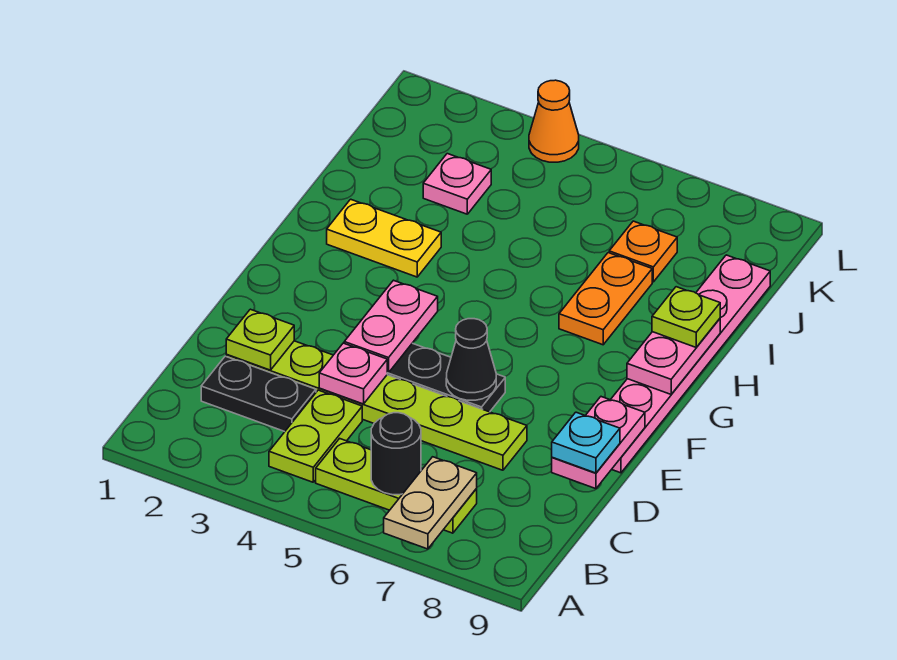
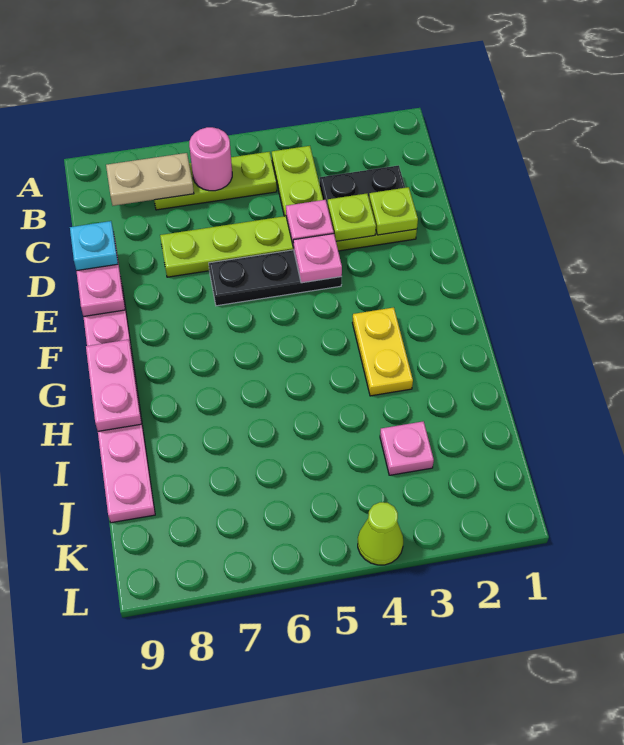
tan 1x2 plate [384,457,477,549] -> tan 1x2 plate turned to [106,153,194,206]
black 1x1 round brick [371,413,421,495] -> pink 1x1 round brick [189,127,232,191]
pink 1x2 plate [344,280,438,373] -> pink 1x1 plate [293,234,342,283]
black 1x1 cone [446,319,496,400] -> none
yellow 1x2 plate [327,199,441,277] -> yellow 1x2 plate turned to [352,308,413,396]
orange 1x2 plate [559,253,652,345] -> none
lime 1x1 plate [652,287,720,347] -> lime 1x1 plate moved to [328,194,376,241]
orange 1x1 plate [609,221,677,282] -> none
orange 1x1 cone [529,80,579,162] -> lime 1x1 cone [358,502,403,565]

